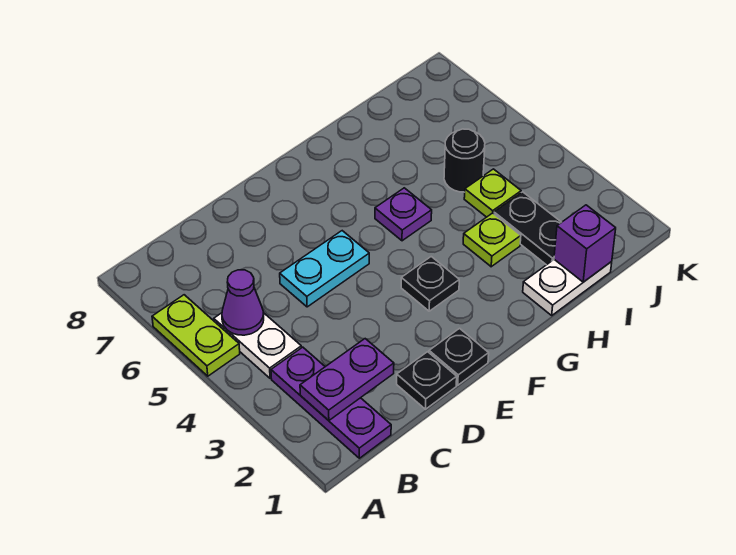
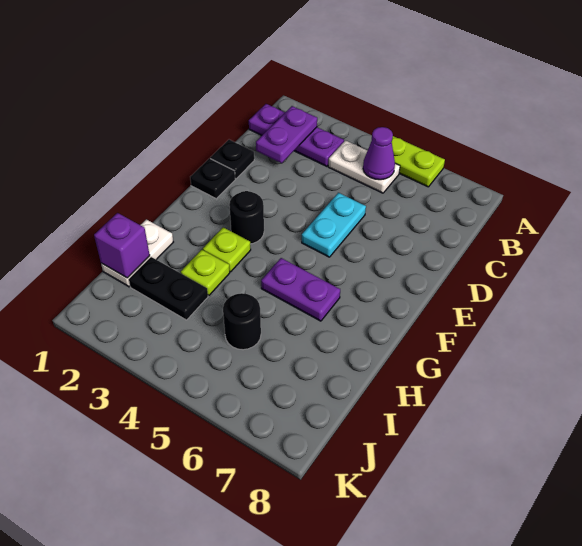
black 1x1 plate [401,257,459,311] -> black 1x1 round brick [229,191,264,244]
purple 1x1 plate [375,188,432,241] -> purple 1x2 plate [261,258,340,321]
lime 1x1 plate [464,169,521,217] -> lime 1x1 plate moved to [203,227,251,272]

